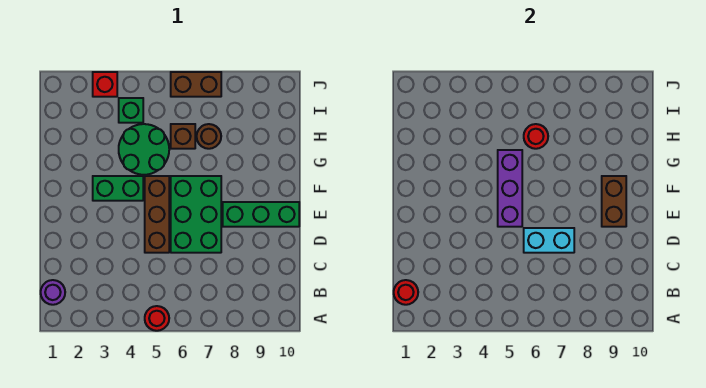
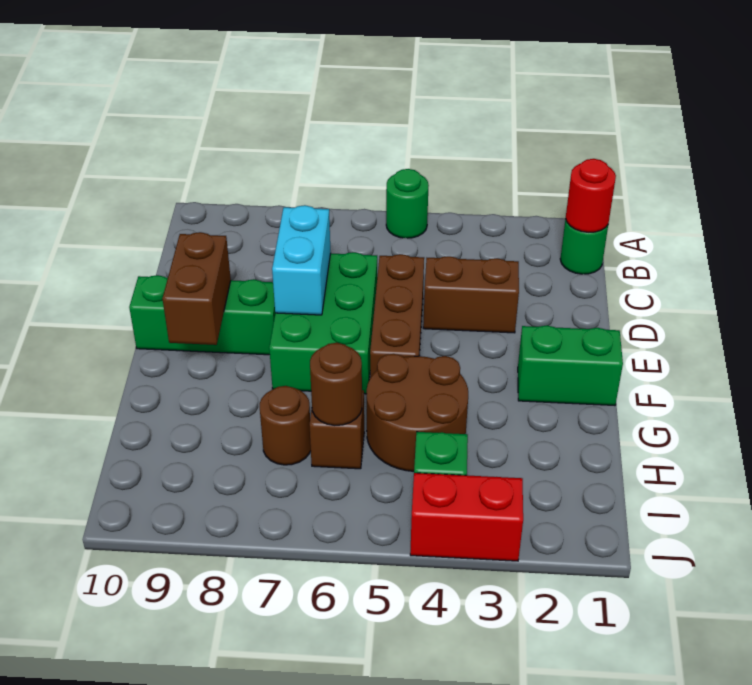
red 1x1 round brick [145,306,169,331] -> green 1x1 round brick [386,169,429,238]
purple 1x1 round brick [41,280,65,305] -> green 1x1 round brick [560,218,608,274]
cyan 1x2 brick [524,228,574,253] -> cyan 1x2 brick turned to [272,205,331,315]
purple 1x3 brick [498,150,522,227] -> none
green 1x2 brick [93,176,143,201] -> green 1x2 brick moved to [518,325,623,405]
green 2x2 round brick [119,124,169,175] -> brown 2x2 round brick [367,354,468,471]
red 1x1 round brick [524,124,548,149] -> brown 1x1 round brick [310,343,362,425]
red 1x1 brick [93,72,117,97] -> red 1x2 brick [410,473,523,561]
brown 1x2 brick [171,72,221,97] -> brown 1x2 brick moved to [423,256,519,333]

